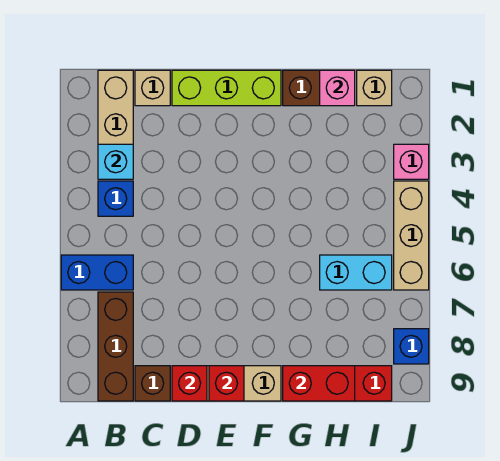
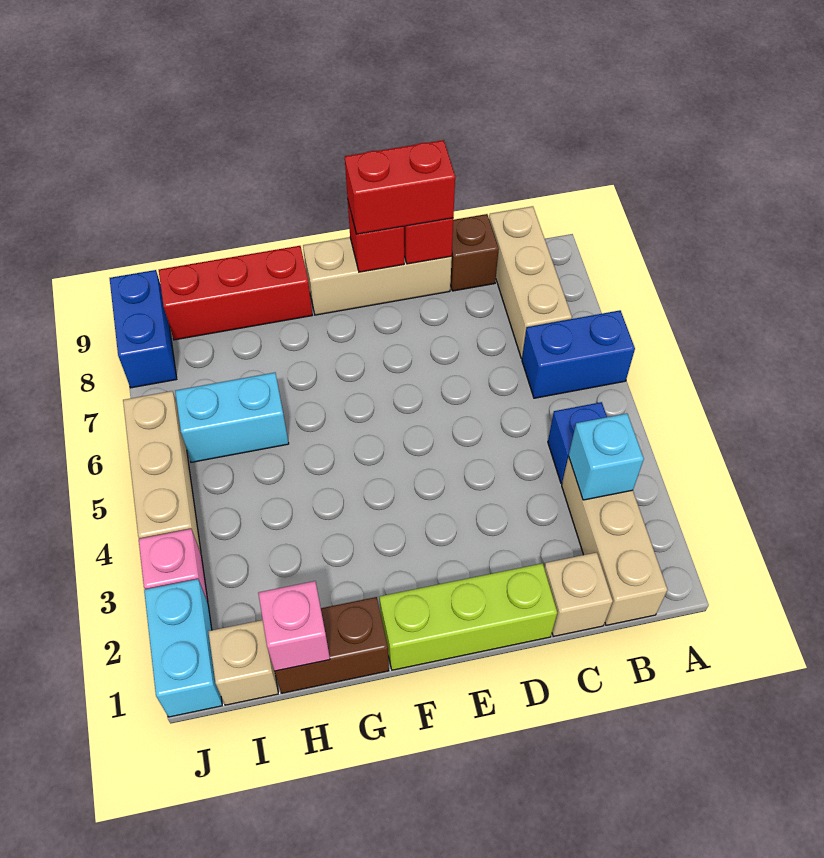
brown 1x3 brick [98,292,133,401] -> tan 1x3 brick [489,206,572,358]
red 1x2 brick [283,366,355,401] -> red 1x2 brick moved to [345,140,455,234]
none -> cyan 1x2 brick [144,579,222,717]
blue 1x1 brick [394,329,429,364] -> blue 1x2 brick [110,270,177,388]

